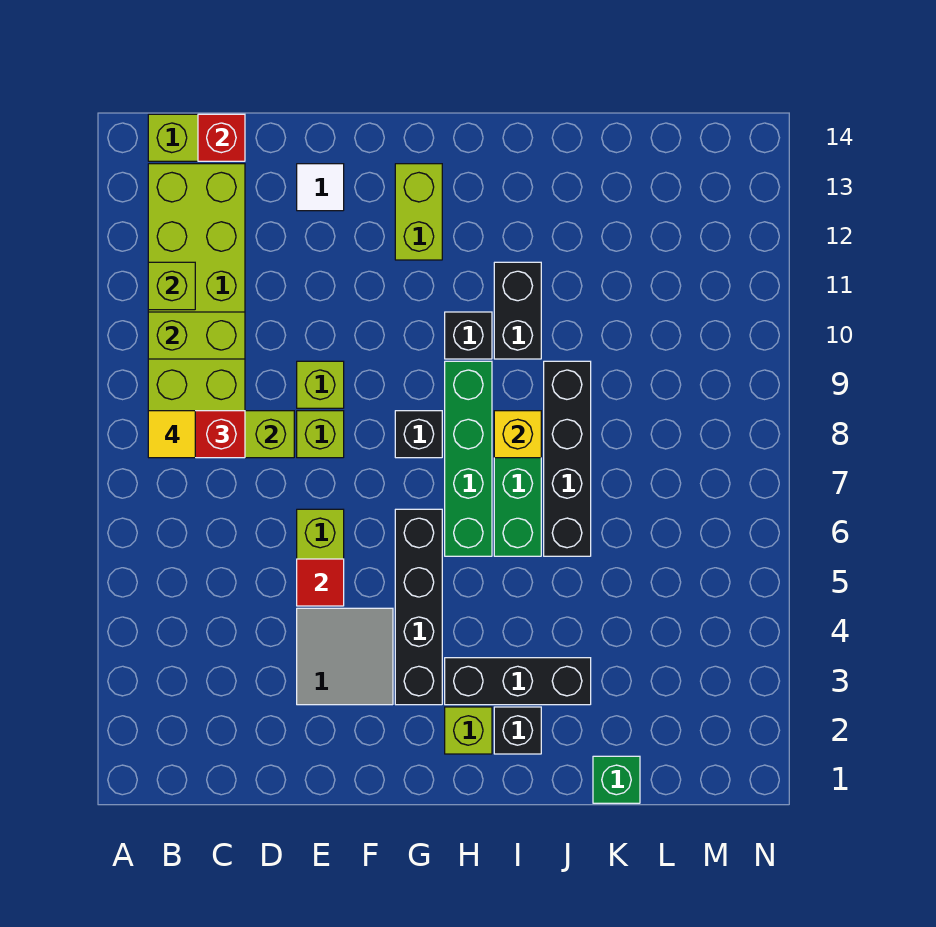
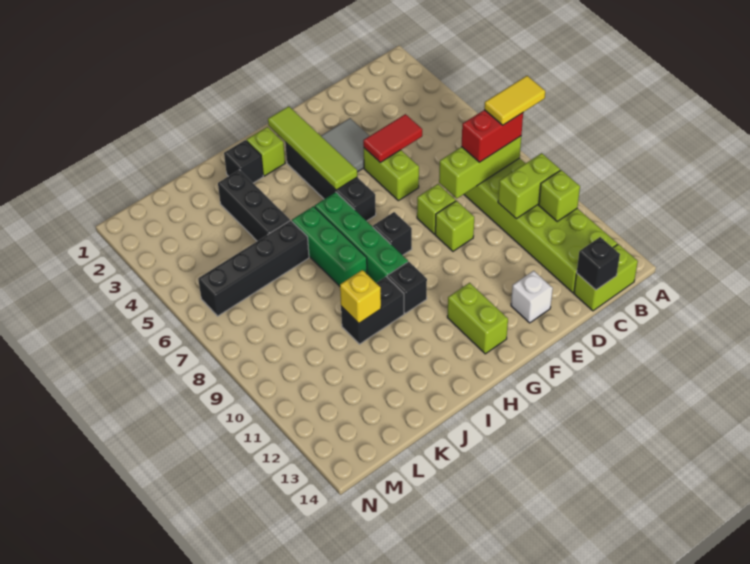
yellow 1x1 tile [148,411,195,458] -> yellow 1x2 tile [484,76,545,125]
red 1x1 brick [198,114,245,161] -> black 1x1 brick [577,237,620,290]
red 1x1 tile [297,559,344,606] -> red 1x2 tile [363,114,422,163]
white 1x1 tile [297,164,344,211] -> white 1x1 brick [511,271,553,323]
none -> lime 1x4 tile [268,106,357,190]
black 1x3 brick [445,658,591,705] -> black 1x3 brick turned to [218,170,290,241]
yellow 1x1 brick [494,411,541,458] -> yellow 1x1 brick moved to [340,270,381,323]
black 1x2 brick [494,262,541,359] -> black 1x2 brick turned to [341,277,404,344]
black 1x4 brick [544,361,591,556] -> black 1x4 brick turned to [198,220,309,316]
green 1x1 brick [593,756,640,803] -> none

